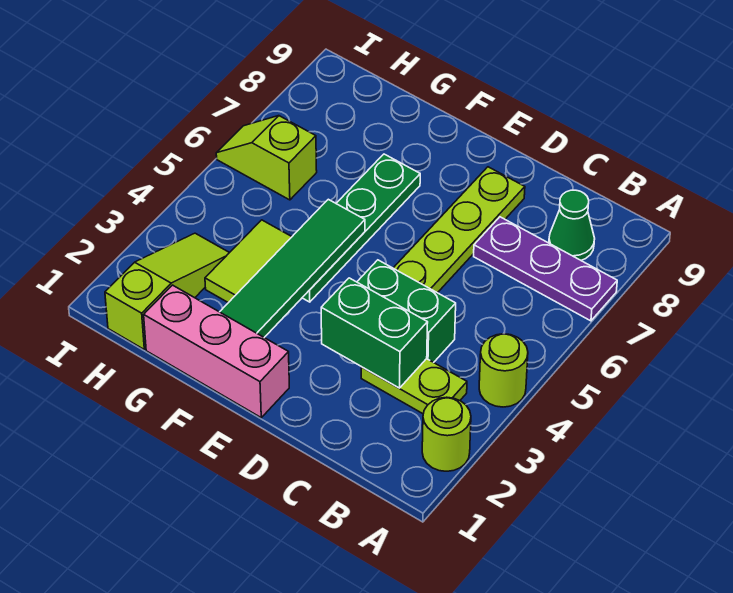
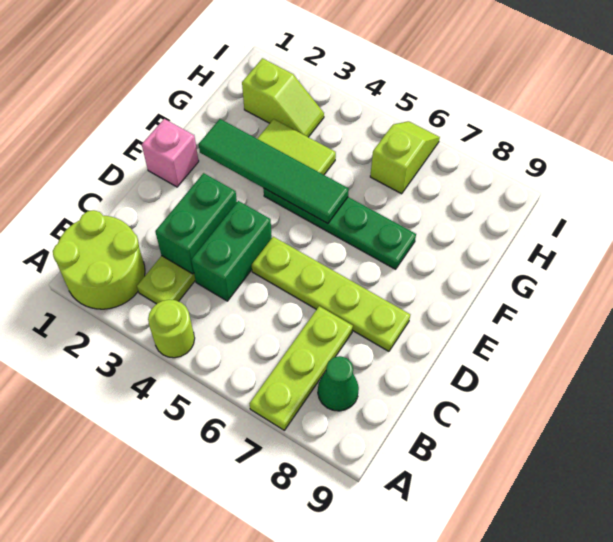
lime 1x1 round brick [422,397,471,471] -> lime 2x2 round brick [53,210,145,309]
purple 1x3 plate [474,217,617,321] -> lime 1x3 plate [250,306,353,430]
pink 1x3 brick [144,285,289,418] -> pink 1x1 brick [142,119,199,187]
lime 1x3 slope [105,233,229,349] -> lime 1x2 slope [242,58,324,137]

